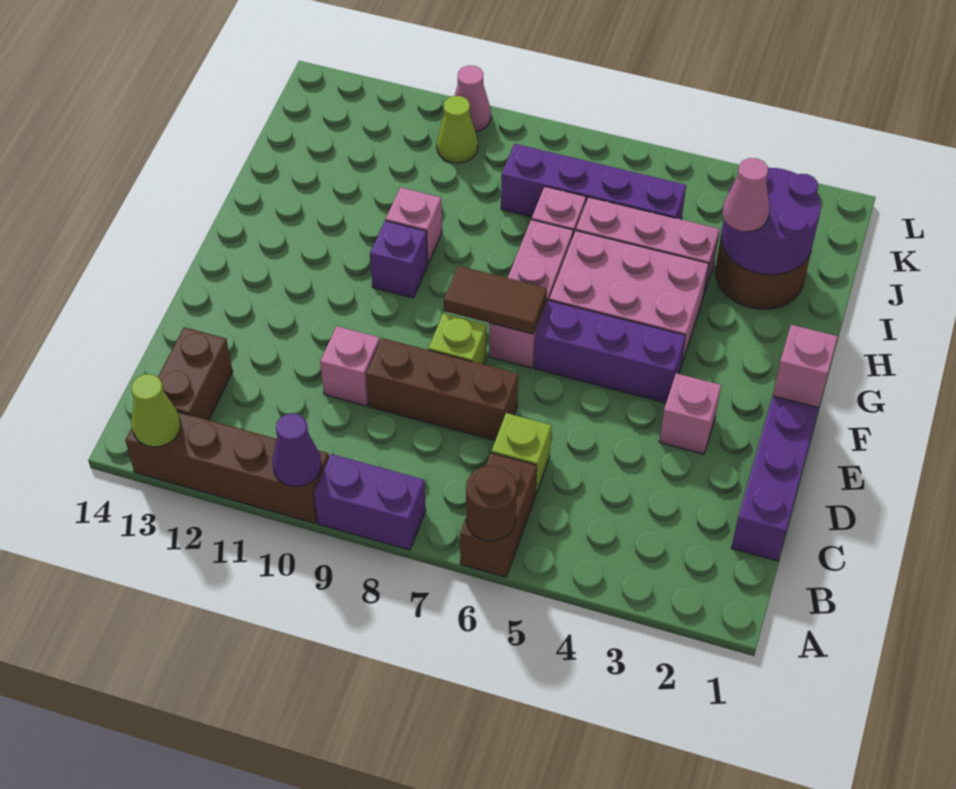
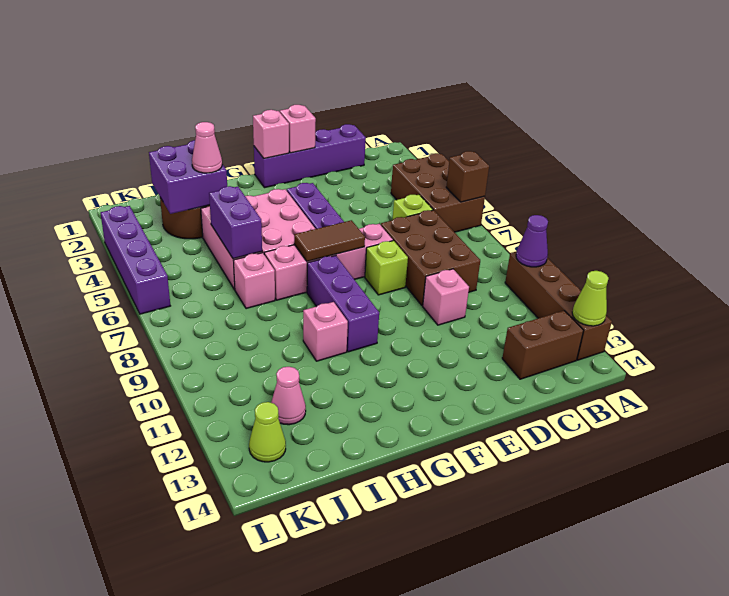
brown 1x2 brick [460,453,537,577] -> brown 2x3 brick [391,153,485,232]
brown 1x1 round brick [466,466,517,541] -> brown 1x1 brick [446,151,489,202]
purple 1x2 brick [314,454,426,550] -> purple 1x2 brick moved to [209,186,262,259]
brown 1x3 brick [366,338,518,441] -> brown 2x3 brick [381,210,480,306]
pink 1x1 brick [659,373,721,454] -> pink 1x1 brick moved to [280,105,316,153]
pink 1x3 brick [489,220,573,368] -> pink 1x4 brick [264,224,393,300]
brown 1x2 tile [444,266,547,334] -> brown 1x2 tile turned to [294,220,365,261]
purple 1x1 brick [370,221,428,298] -> purple 1x3 brick [307,256,379,352]
purple 2x2 round brick [721,168,821,275] -> purple 2x2 brick [149,140,227,214]
purple 1x4 brick [501,144,686,220] -> purple 1x4 brick moved to [101,206,170,314]
lime 1x1 cone [437,96,478,163] -> lime 1x1 cone moved to [249,402,286,462]
pink 1x1 cone [455,66,491,132] -> pink 1x1 cone moved to [271,367,306,425]

